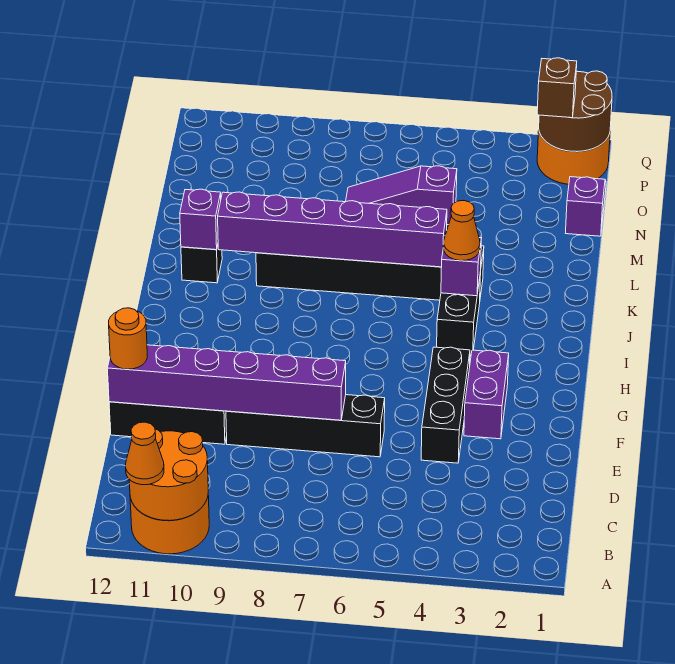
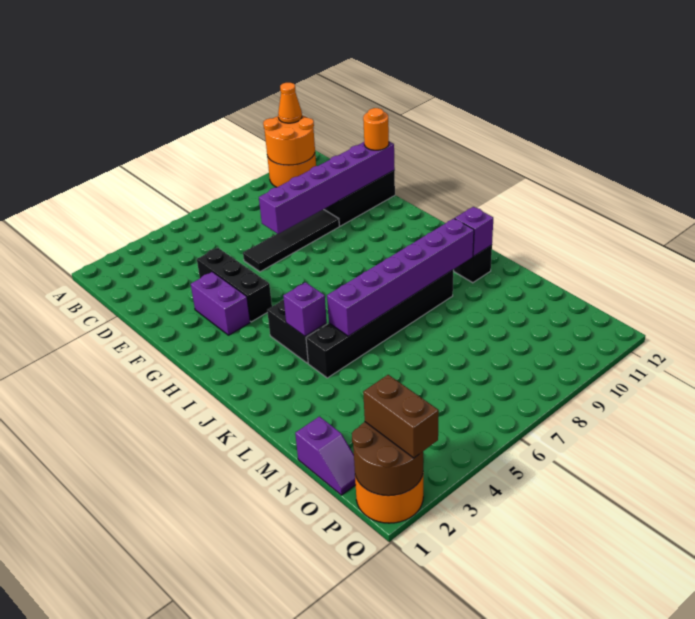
black 1x4 brick [226,395,385,457] -> black 1x4 tile [243,209,339,272]
orange 1x1 cone [443,201,480,261] -> none
purple 1x3 slope [346,166,457,225] -> none
brown 1x1 brick [537,58,577,118] -> brown 1x2 brick [363,375,439,458]

